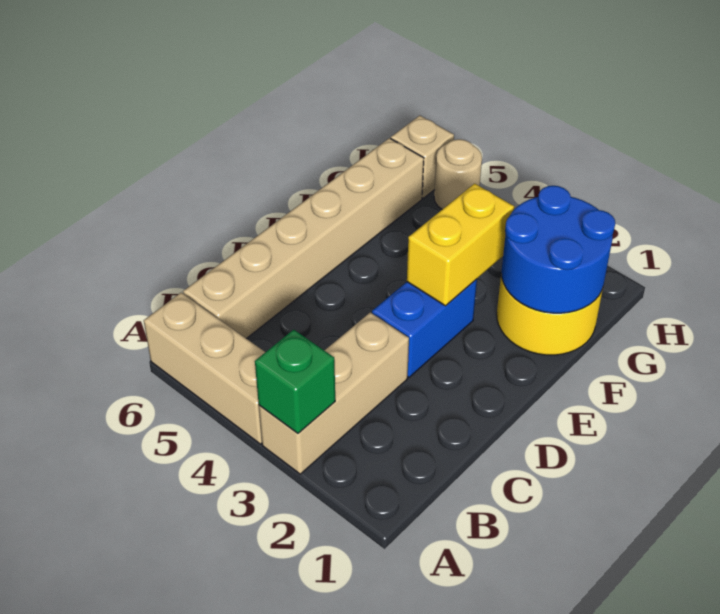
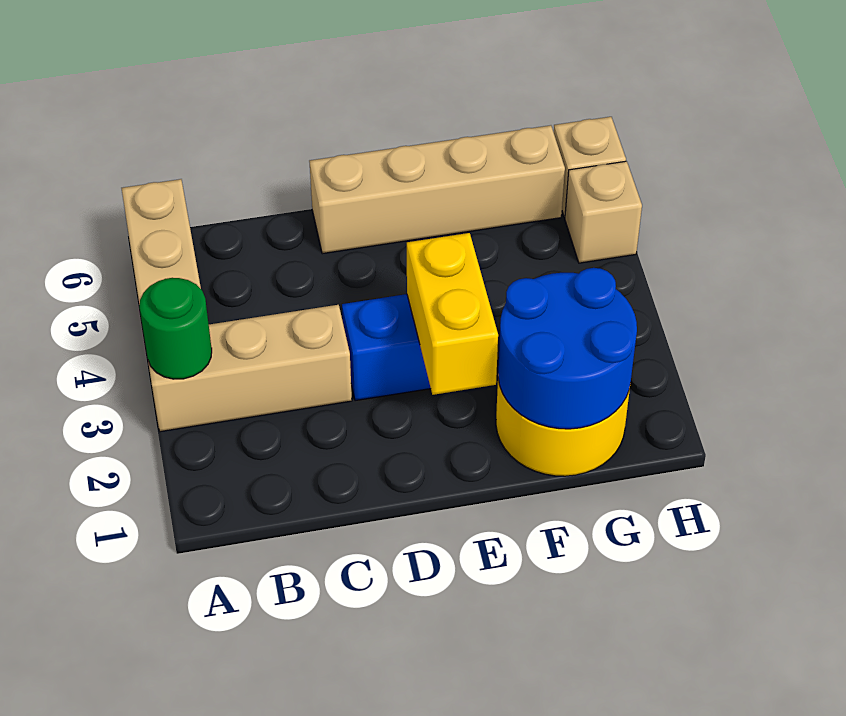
green 1x1 brick [255,330,335,433] -> green 1x1 round brick [140,278,212,379]
tan 1x6 brick [183,138,424,339] -> tan 1x4 brick [309,125,565,254]
yellow 1x2 brick [407,184,514,306] -> yellow 1x2 brick turned to [407,233,498,395]
tan 1x1 round brick [434,139,482,209] -> tan 1x1 brick [565,161,642,263]

